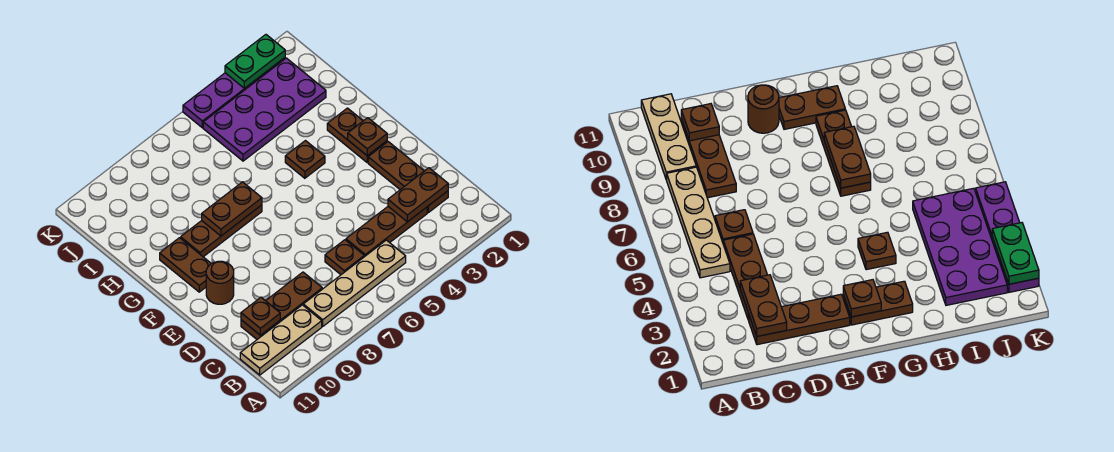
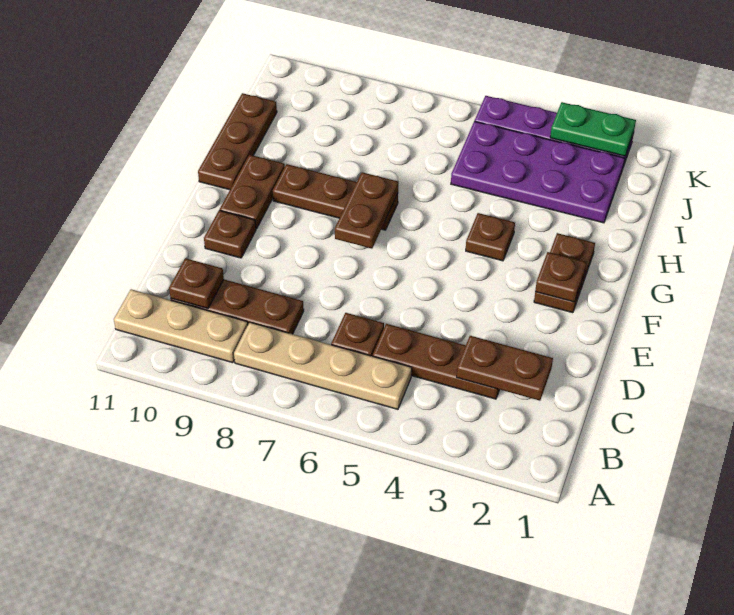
brown 1x3 plate [368,142,448,213] -> brown 1x3 plate moved to [198,93,277,190]
brown 1x1 round brick [206,261,234,304] -> brown 1x1 plate [204,210,256,258]
brown 1x2 plate [202,182,262,236] -> brown 1x2 plate turned to [335,172,398,249]

